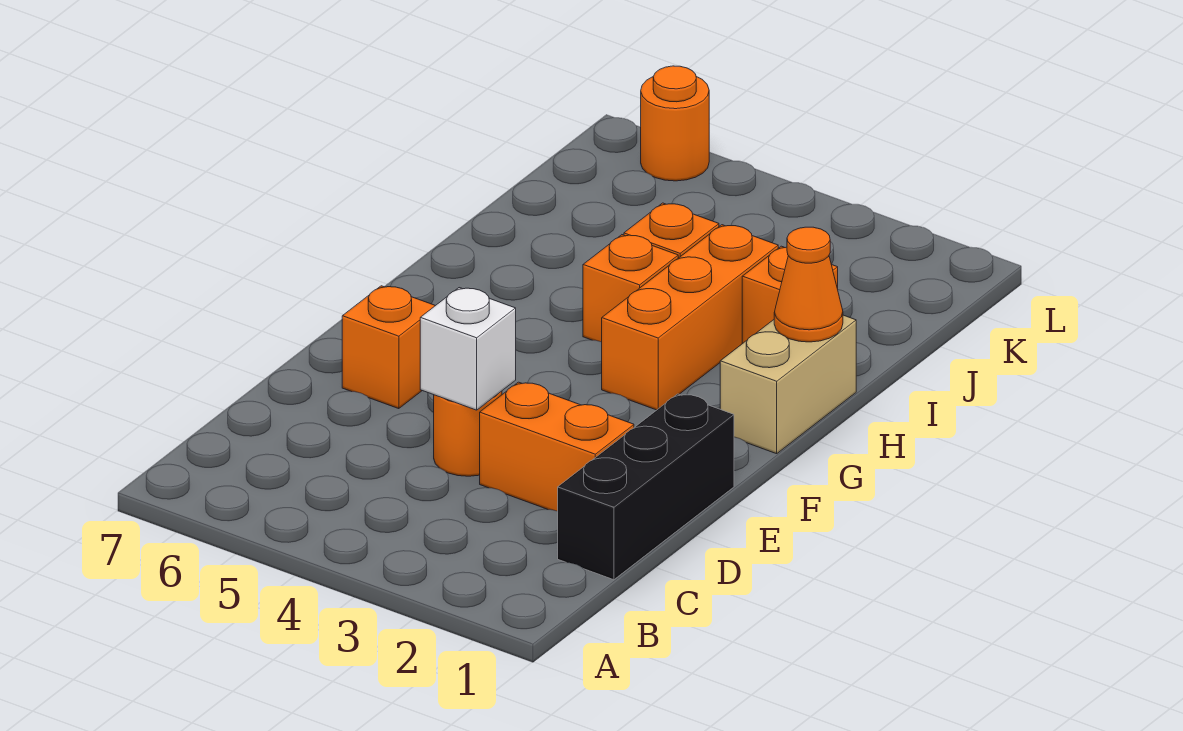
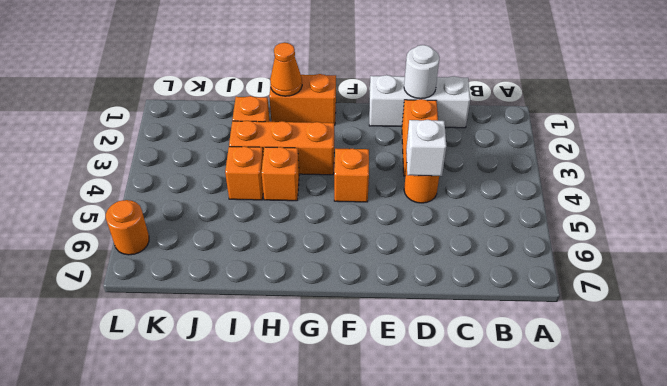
black 1x3 brick [558,394,734,580] -> white 1x3 brick [369,75,470,128]
none -> white 1x1 round brick [404,45,440,99]
orange 1x1 brick [342,286,435,409] -> orange 1x1 brick moved to [334,149,369,202]
tan 1x2 brick [720,315,856,454] -> orange 1x2 brick [269,74,336,125]

